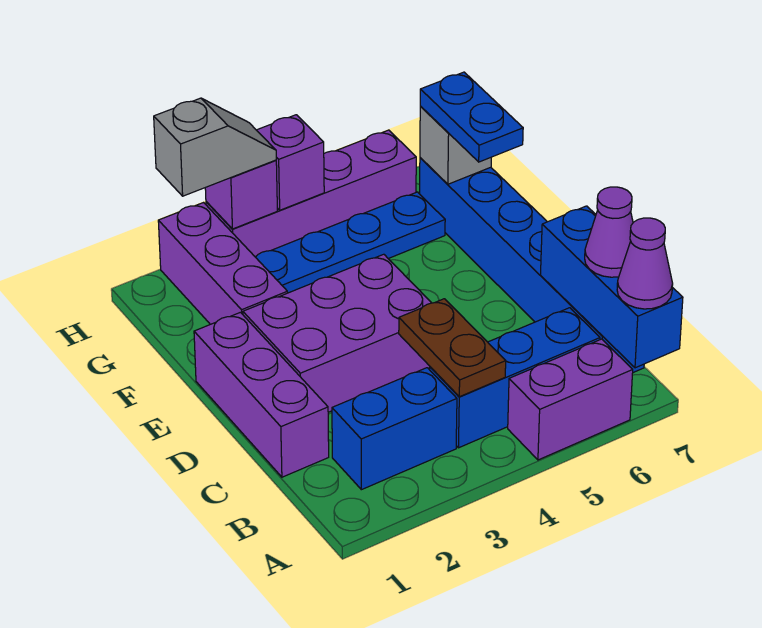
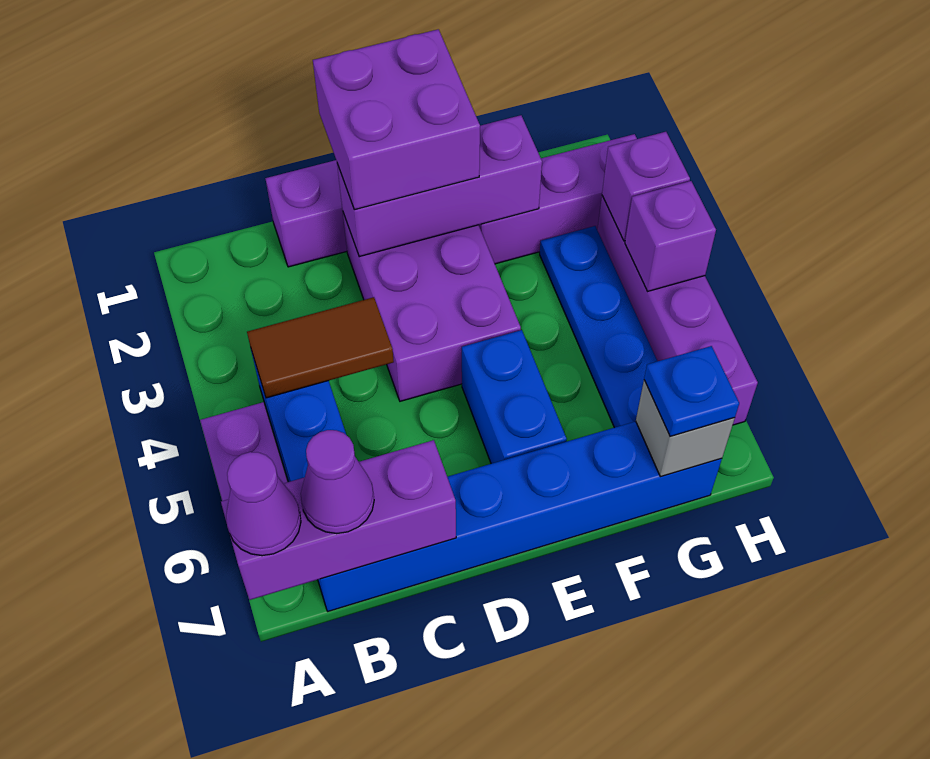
blue 1x3 brick [541,206,683,368] -> purple 1x3 brick [221,440,456,600]
blue 1x2 brick [332,368,457,490] -> blue 1x2 brick moved to [462,330,567,464]
brown 1x2 plate [399,299,506,397] -> brown 1x2 tile [247,297,394,398]
none -> purple 2x2 brick [313,29,480,210]
none -> purple 1x3 brick [337,115,542,257]
blue 1x2 plate [420,72,523,162] -> blue 1x1 plate [644,346,739,436]
grey 1x2 slope [154,98,276,196] -> none

